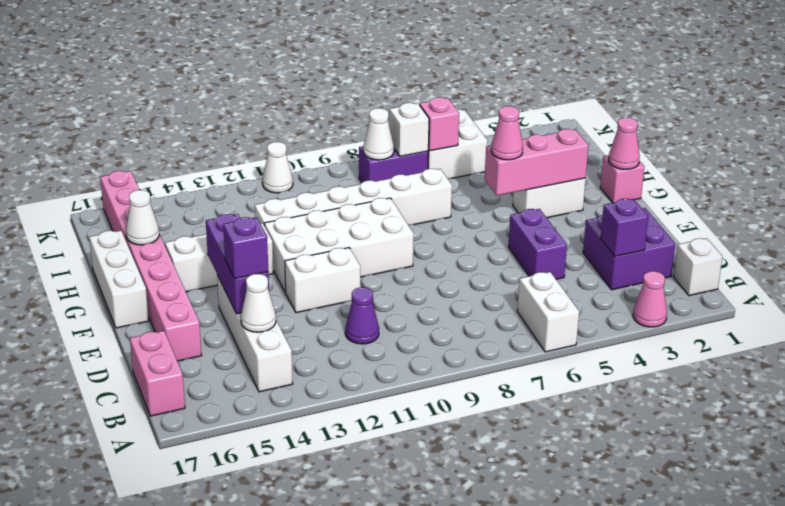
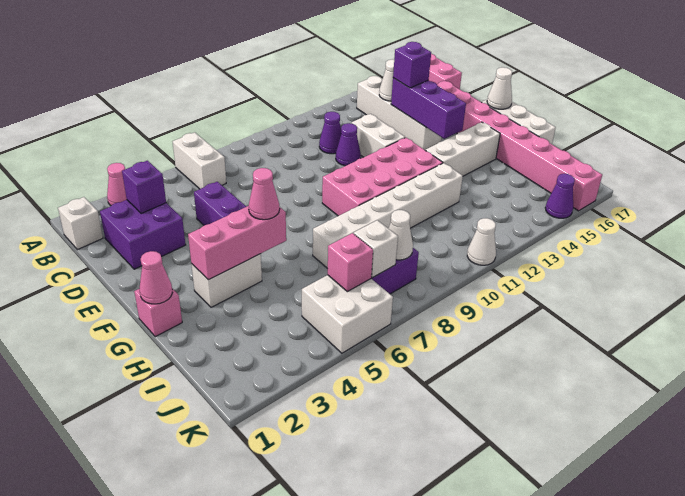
none -> purple 1x1 cone [336,123,361,166]
white 1x2 brick [285,248,360,313] -> white 1x2 brick turned to [352,114,405,157]
white 2x4 brick [264,198,414,292] -> pink 2x4 brick [322,138,443,216]
white 1x1 cone [126,190,159,245] -> white 1x1 cone moved to [487,67,512,109]
none -> purple 1x1 cone [545,174,575,218]

